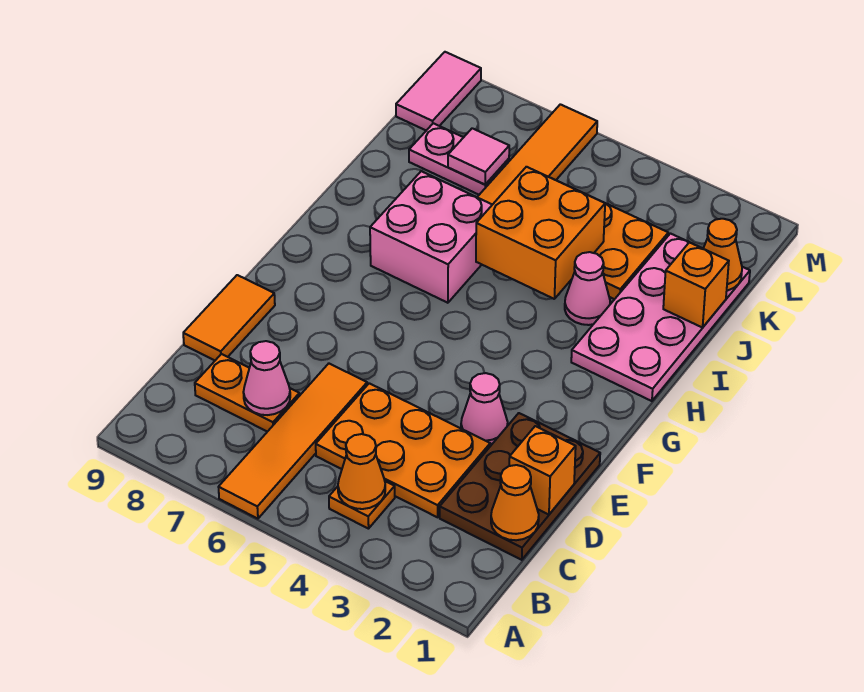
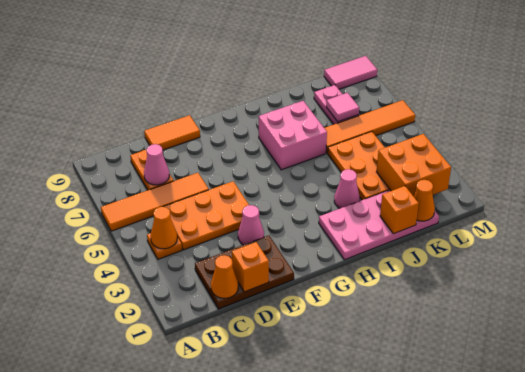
orange 2x3 plate [316,383,490,517] -> orange 2x3 plate turned to [163,181,249,250]
orange 2x2 brick [476,167,605,299] -> orange 2x2 brick moved to [377,134,451,196]

